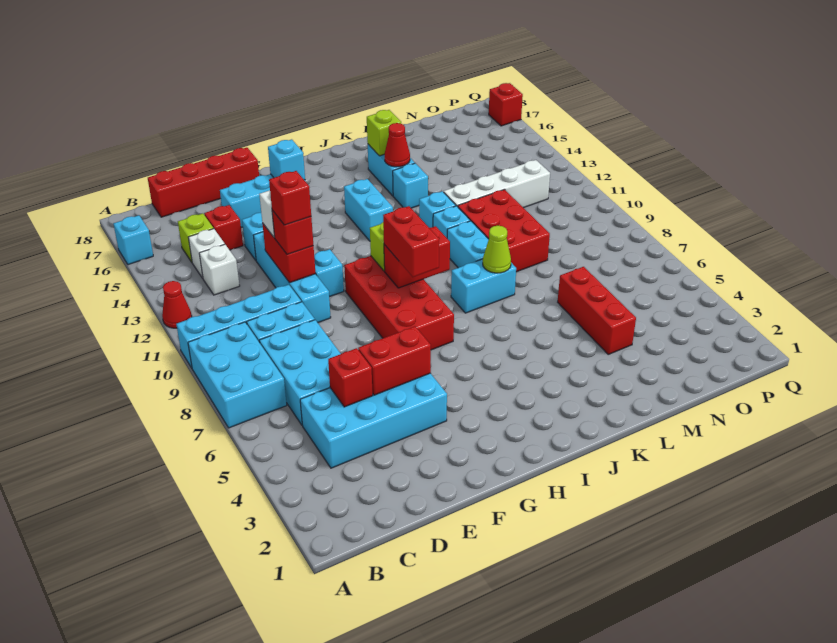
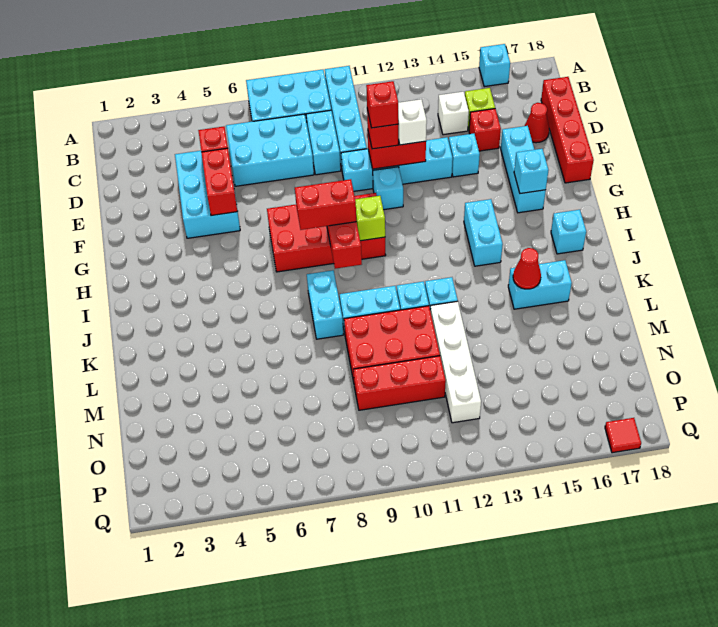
red 1x1 cone [162,281,192,328] -> red 1x1 cone moved to [525,103,549,143]
cyan 2x4 brick [300,373,447,468] -> cyan 2x3 brick [175,151,240,238]
white 1x1 brick [199,244,240,295] -> none
cyan 1x2 brick [344,179,393,241] -> cyan 1x2 brick turned to [464,199,503,266]
lime 1x1 cone [483,226,511,273] -> none
cyan 1x1 brick [393,163,428,208] -> cyan 1x1 brick moved to [551,210,586,254]
lime 1x1 brick [367,110,401,156] -> none
red 1x3 brick [558,267,636,354] -> red 1x3 brick moved to [353,356,446,410]
red 1x1 brick [489,83,523,126] -> red 1x1 tile [605,418,641,453]

